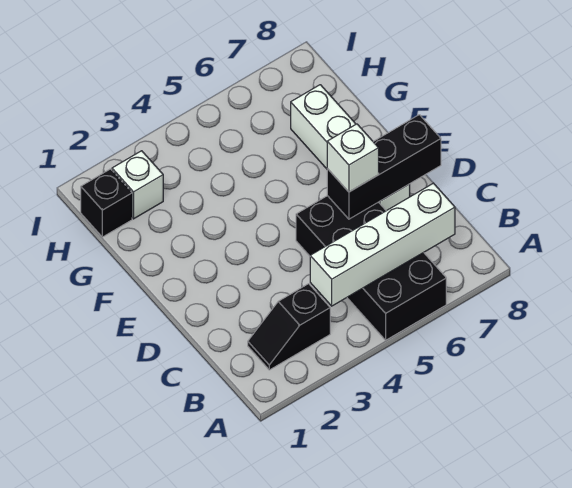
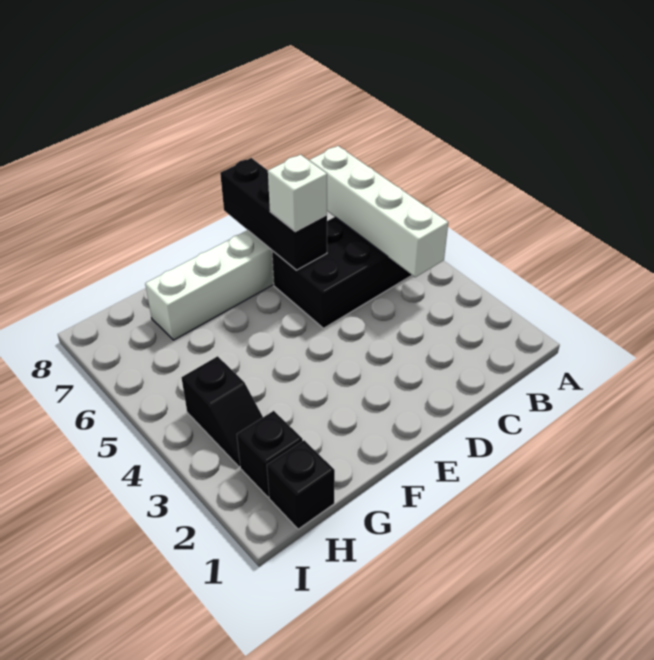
black 1x2 slope [248,284,330,370] -> black 1x2 slope moved to [182,356,263,467]
white 1x1 brick [112,151,163,219] -> black 1x1 brick [237,411,303,497]

